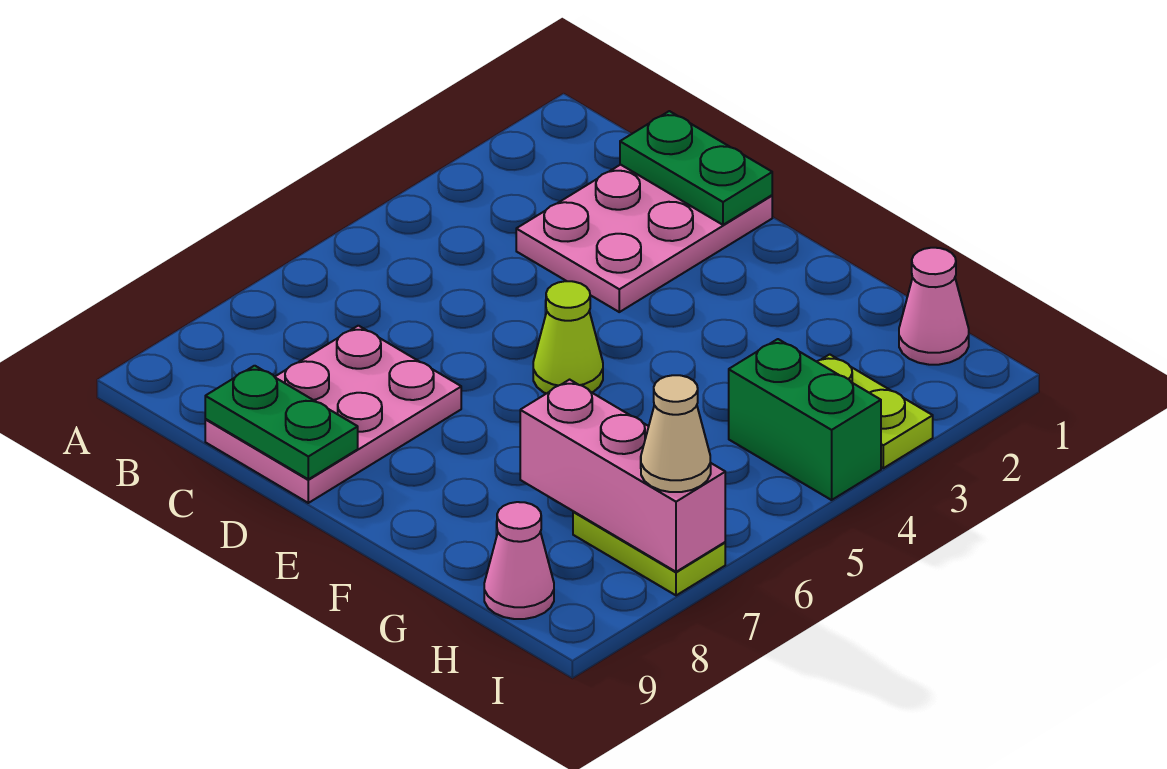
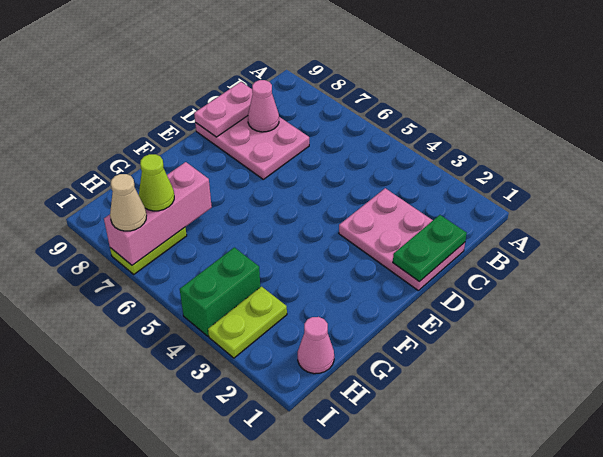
green 1x2 plate [205,366,358,479] -> pink 1x2 plate [194,82,253,137]
lime 1x1 cone [533,281,603,394] -> lime 1x1 cone moved to [139,154,174,211]
pink 1x1 cone [484,502,554,619] -> pink 1x1 cone moved to [248,80,279,132]

